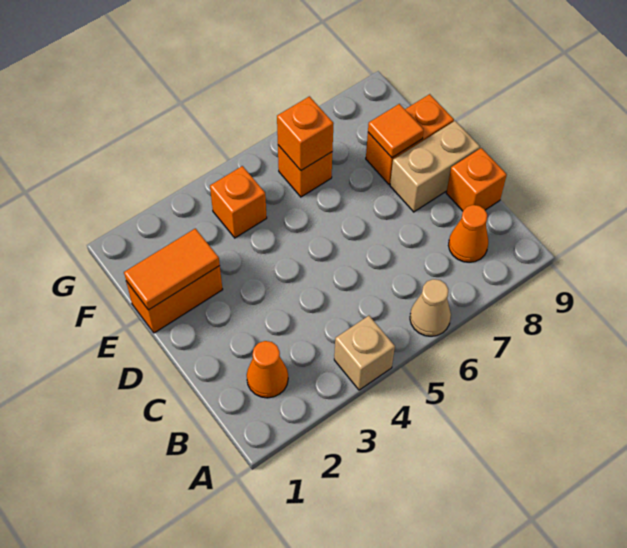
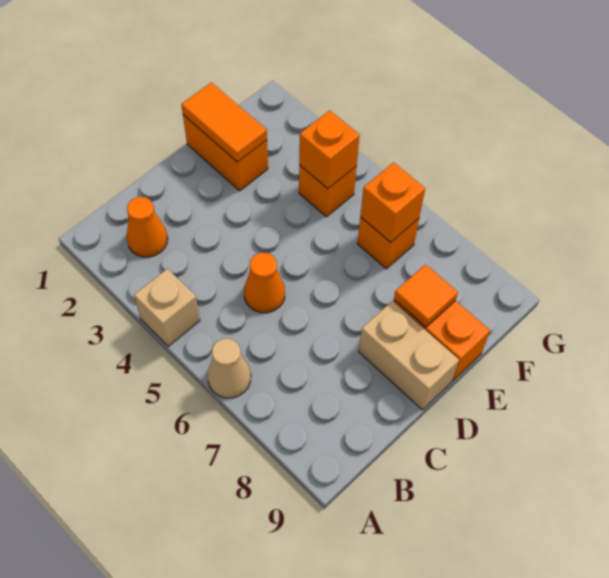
orange 1x1 cone [449,205,488,262] -> orange 1x1 cone moved to [244,253,285,313]
orange 1x1 brick [446,148,507,211] -> orange 1x1 brick moved to [299,110,360,189]

